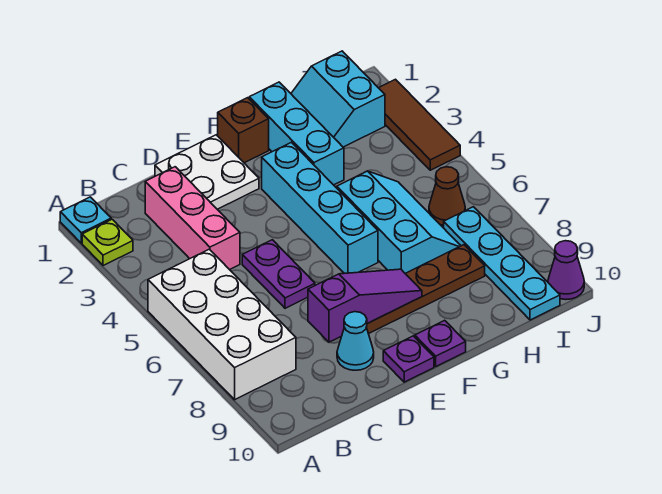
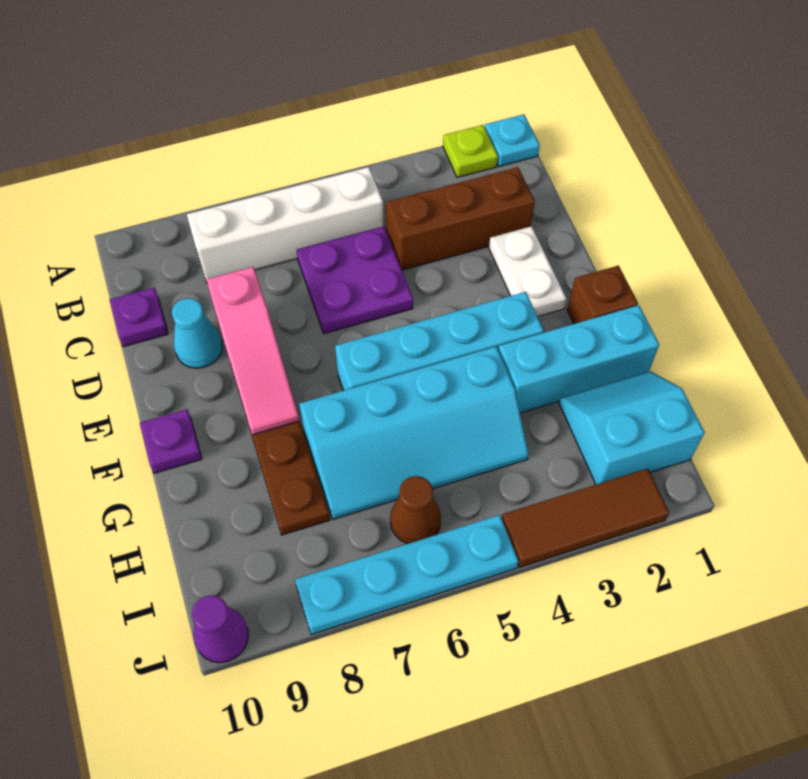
white 2x4 brick [148,249,296,400] -> white 1x4 brick [187,167,383,283]
pink 1x3 brick [145,167,240,270] -> brown 1x3 brick [386,167,535,270]
white 2x2 plate [155,135,259,209] -> white 1x2 plate [489,226,566,316]
purple 1x2 plate [242,240,315,308] -> purple 2x2 plate [297,226,413,334]
purple 1x3 slope [308,269,422,342] -> pink 1x3 slope [207,267,299,435]
purple 1x1 plate [383,336,434,382] -> purple 1x1 plate moved to [109,288,168,347]
cyan 2x3 slope [337,171,461,273] -> cyan 2x4 slope [299,347,529,519]
cyan 1x4 plate [444,207,560,320] -> cyan 1x4 plate moved to [295,515,518,635]

